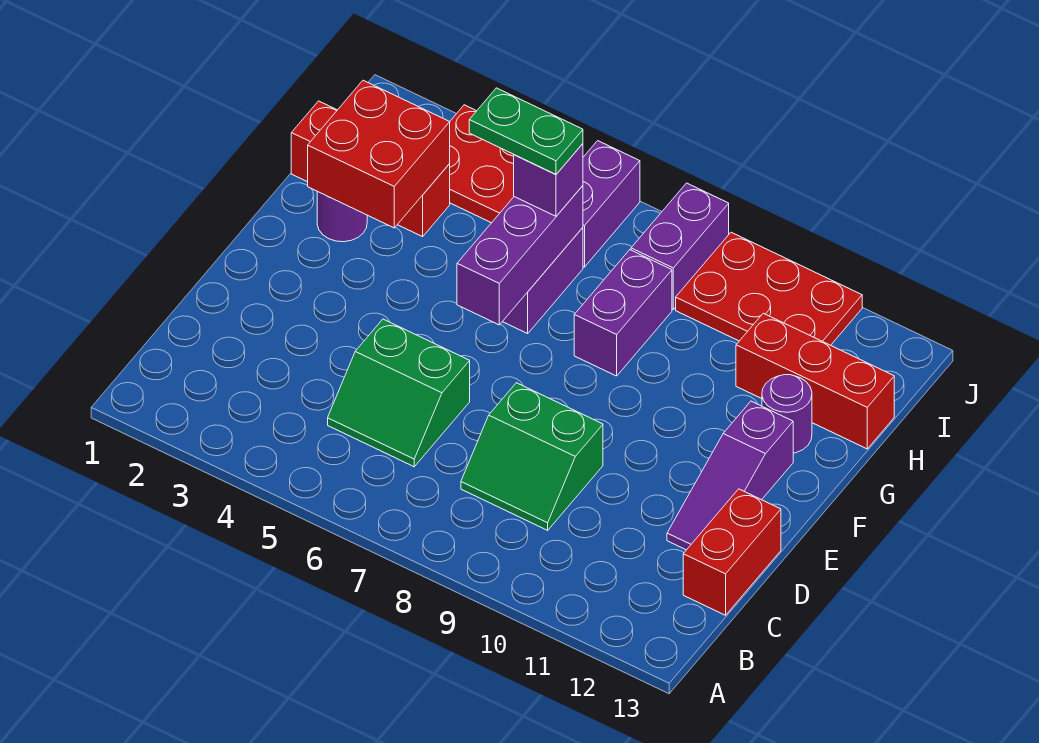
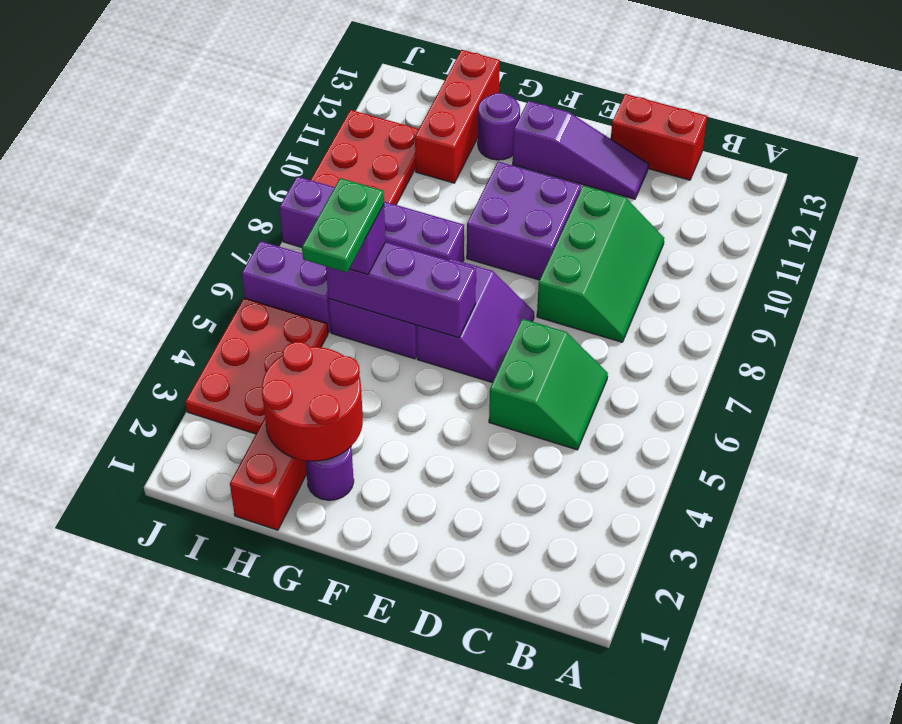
green 2x2 slope [461,383,603,530] -> green 2x3 slope [537,185,664,342]
none -> purple 2x2 slope [417,258,534,383]
none -> purple 2x2 brick [467,162,581,280]
red 2x2 brick [308,80,450,228] -> red 2x2 round brick [262,342,363,461]

